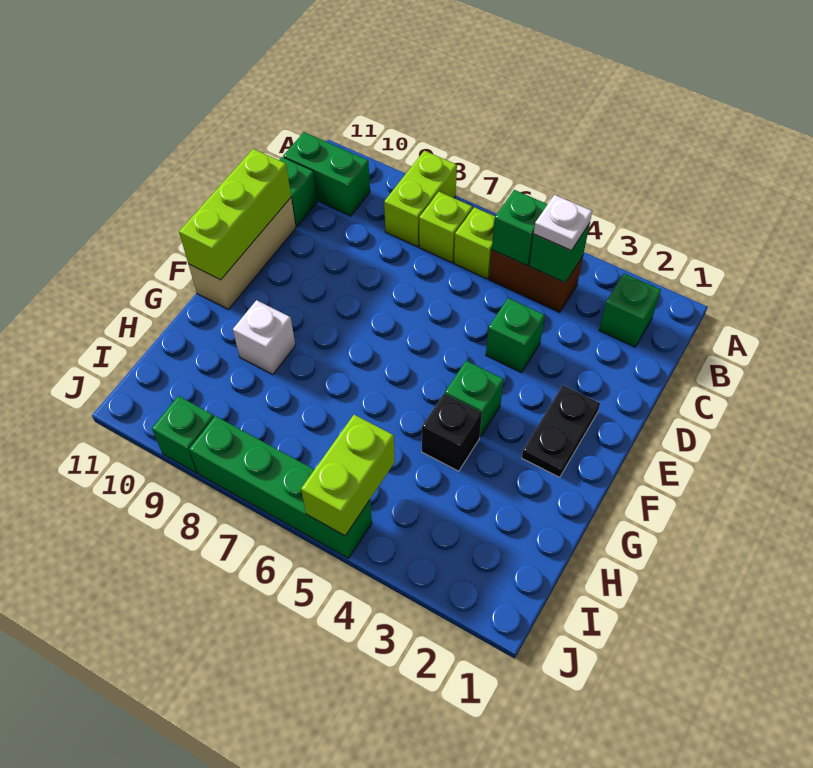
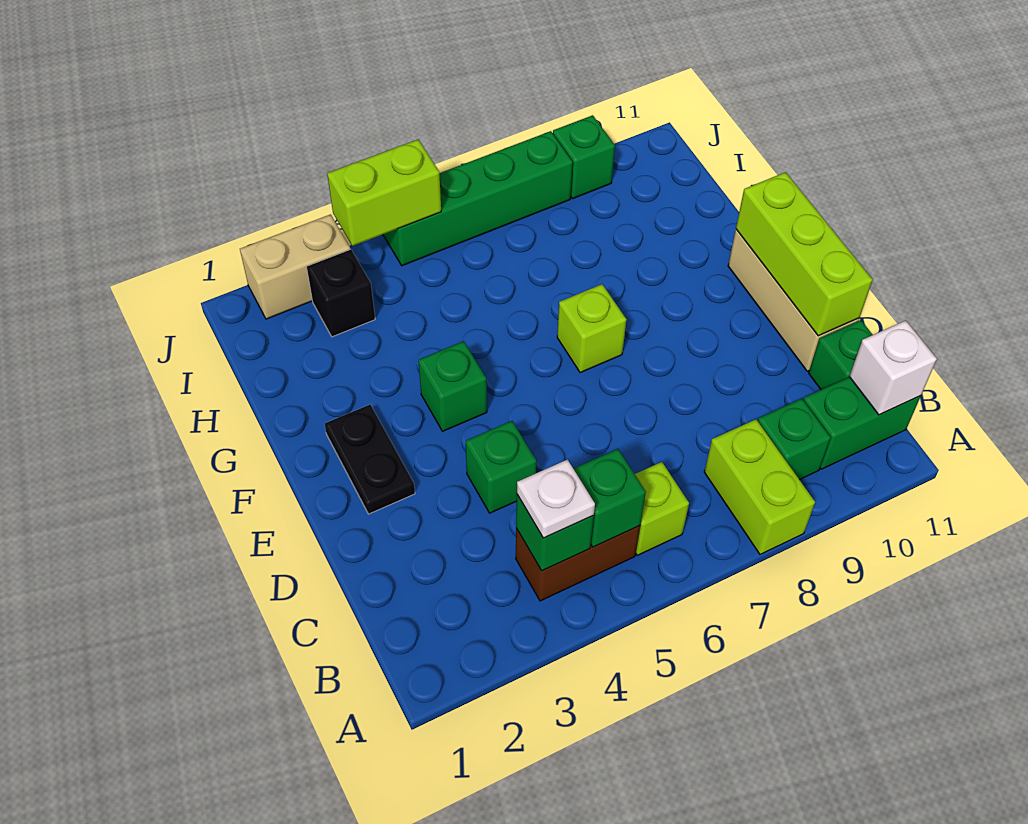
green 1x1 brick [599,274,661,347] -> green 1x1 brick moved to [758,399,831,480]
lime 1x1 brick [419,192,472,263] -> lime 1x1 brick moved to [557,284,626,373]
black 1x1 brick [422,394,482,471] -> black 1x1 brick moved to [307,249,375,337]
white 1x1 brick [233,300,295,375] -> white 1x1 brick moved to [849,321,937,415]
lime 1x2 brick [301,415,395,536] -> lime 1x2 brick turned to [327,140,441,246]
none -> tan 1x2 brick [240,214,350,319]

